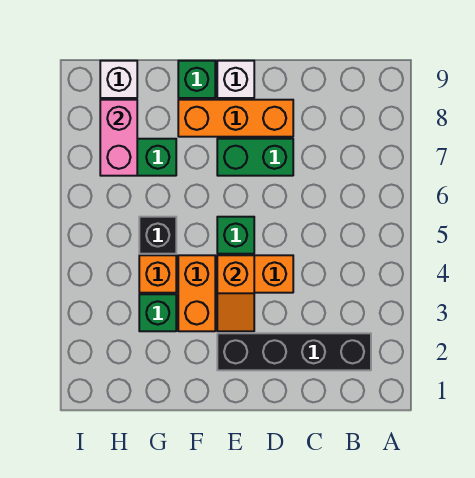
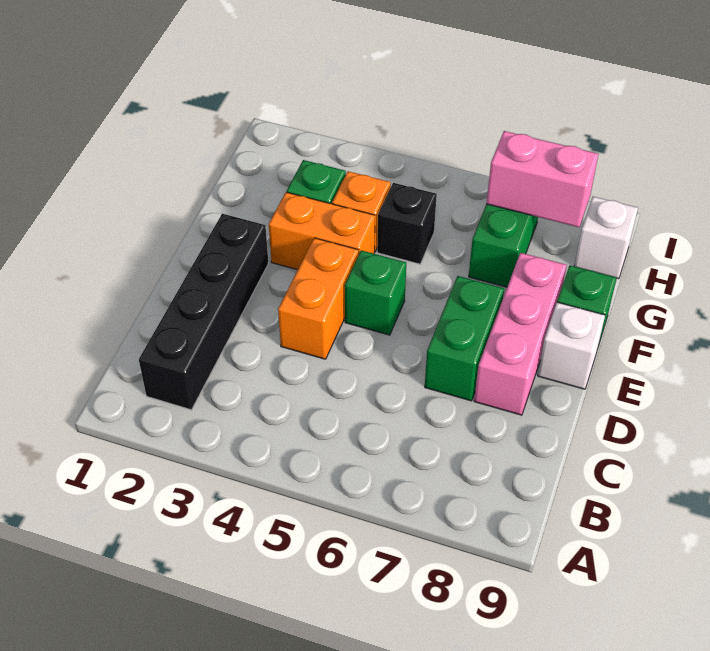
orange 1x3 brick [178,100,293,137] -> pink 1x3 brick [474,253,567,415]
orange 1x2 slope [217,255,254,331] -> none

